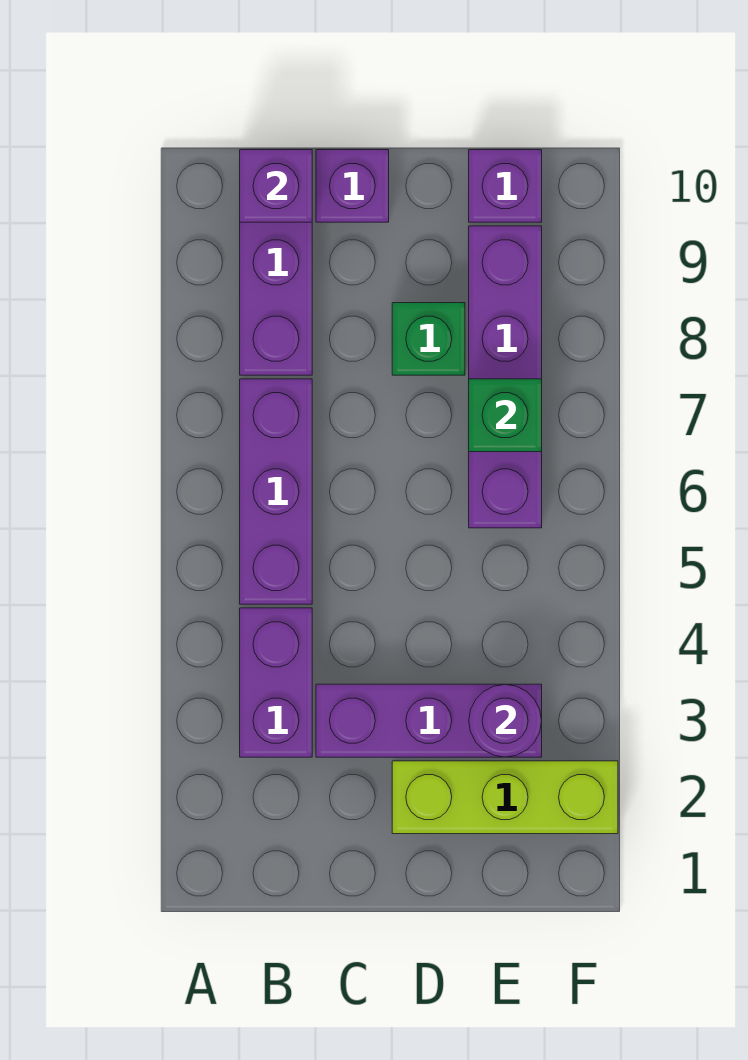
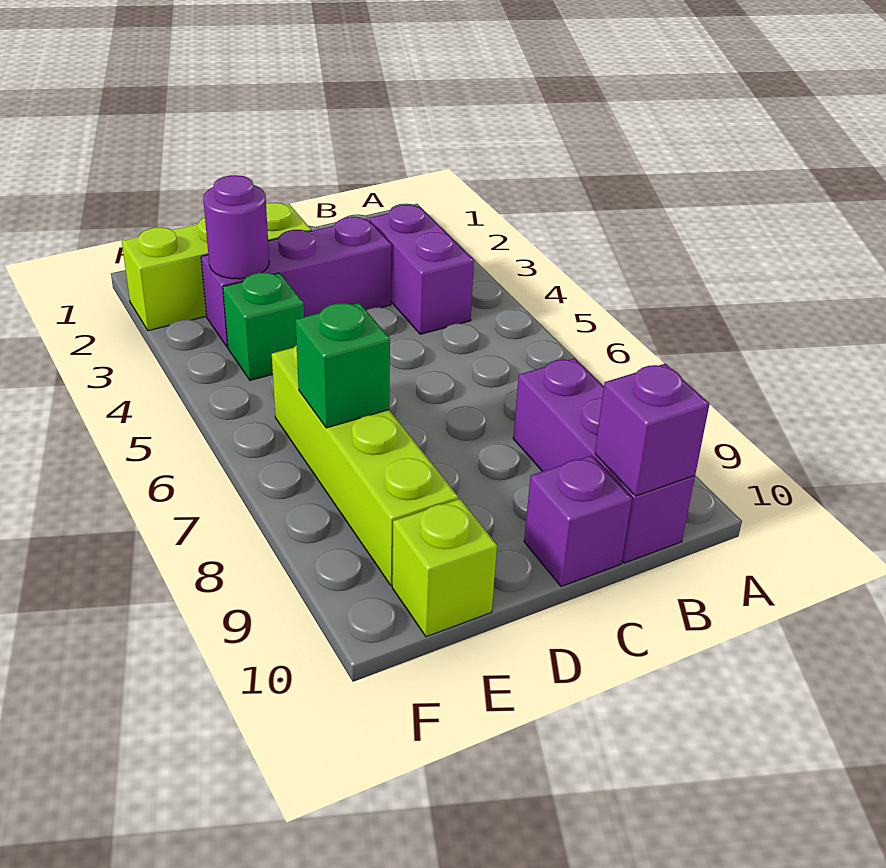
purple 1x3 brick [240,379,312,604] -> none
green 1x1 brick [392,303,465,375] -> green 1x1 brick moved to [223,273,304,380]
purple 1x4 brick [469,226,542,528] -> lime 1x4 brick [272,345,458,585]
purple 1x1 brick [469,150,542,222] -> lime 1x1 brick [392,499,497,637]

